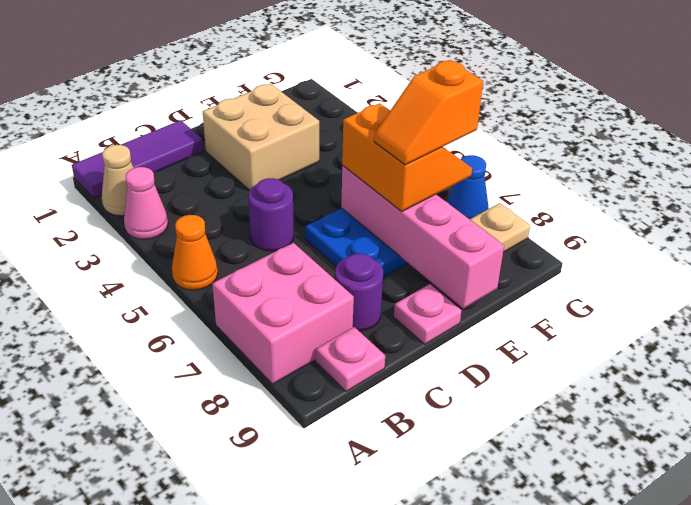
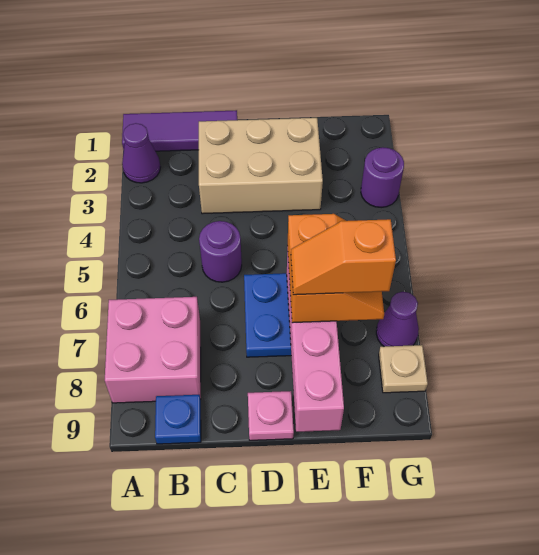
tan 1x1 cone [102,145,134,216] -> purple 1x1 cone [122,123,161,183]
pink 1x1 cone [124,167,168,239] -> none
orange 1x1 cone [172,215,218,290] -> none
pink 1x1 plate [316,327,385,391] -> blue 1x1 plate [155,395,201,444]
purple 1x1 round brick [335,254,383,331] -> purple 1x1 round brick moved to [361,147,404,207]
tan 2x2 brick [203,84,319,190] -> tan 2x3 brick [199,118,323,214]
blue 1x1 cone [447,155,488,219] -> purple 1x1 cone [376,292,419,347]

